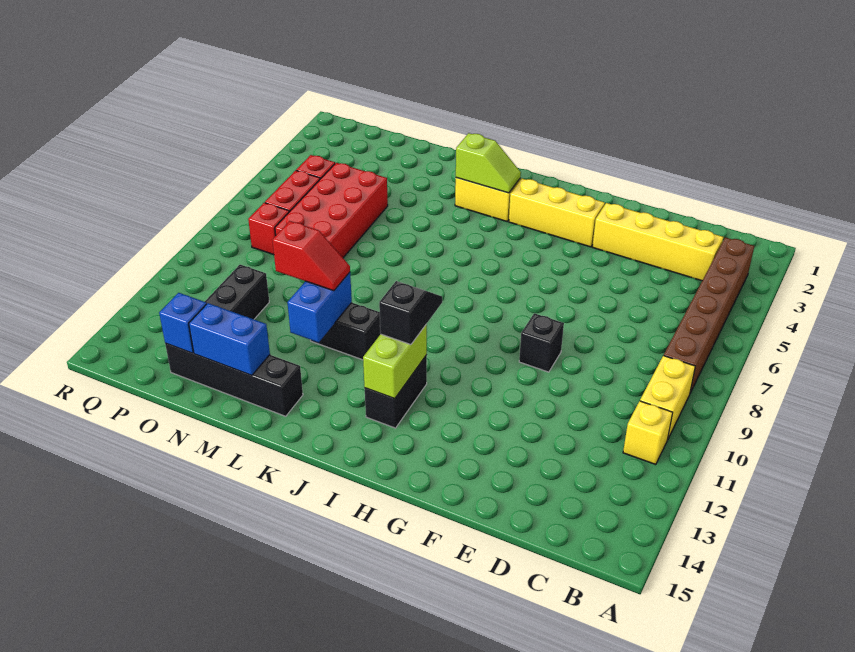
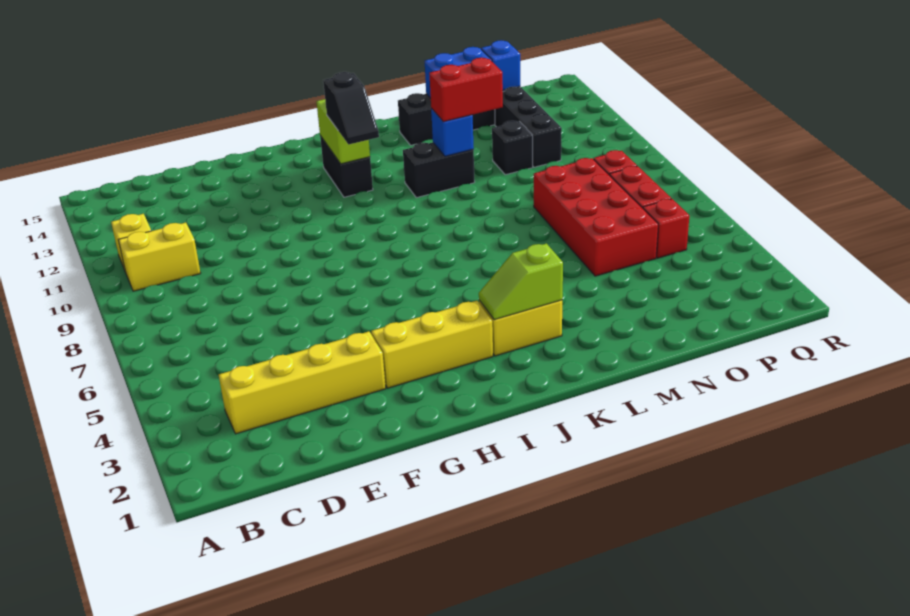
brown 1x6 brick [664,237,754,393] -> none
yellow 1x2 brick [640,356,695,439] -> yellow 1x2 brick turned to [118,223,201,291]
black 1x1 brick [519,313,564,372] -> black 1x1 brick moved to [492,121,533,175]
blue 1x2 brick [287,272,352,342] -> blue 1x1 brick [431,109,474,156]
red 1x2 slope [273,221,350,291] -> red 1x2 brick [429,58,503,122]

